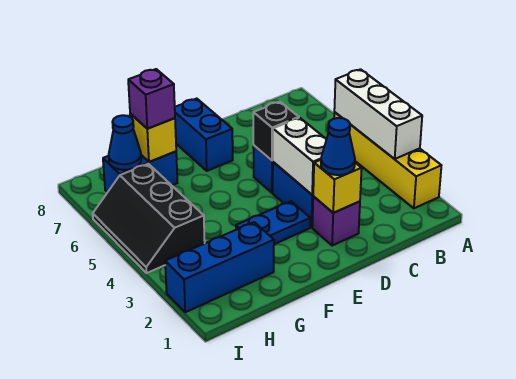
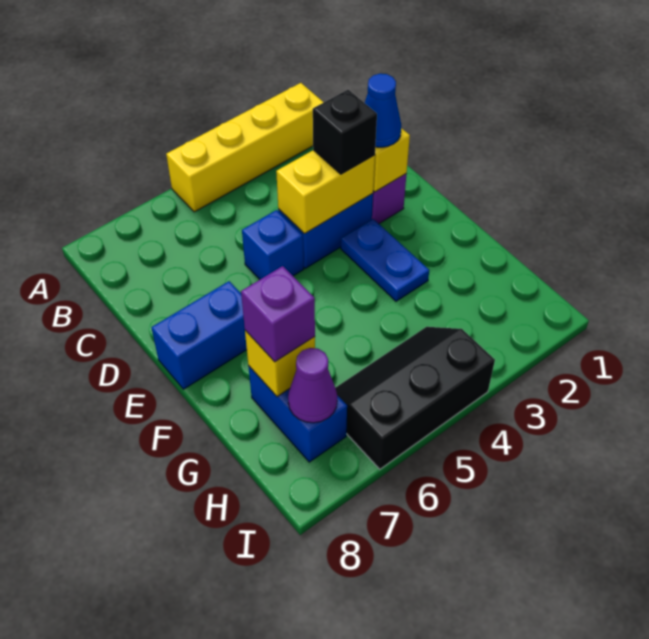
white 1x3 brick [334,69,422,159] -> none
white 1x2 brick [273,118,326,195] -> yellow 1x2 brick [276,150,375,234]
black 1x1 brick [253,102,299,161] -> black 1x1 brick moved to [313,90,377,174]
blue 1x3 brick [165,222,274,312] -> none
black 2x3 slope [93,164,205,273] -> black 2x3 slope turned to [336,327,495,469]
blue 1x1 cone [109,115,141,170] -> purple 1x1 cone [288,348,337,423]

